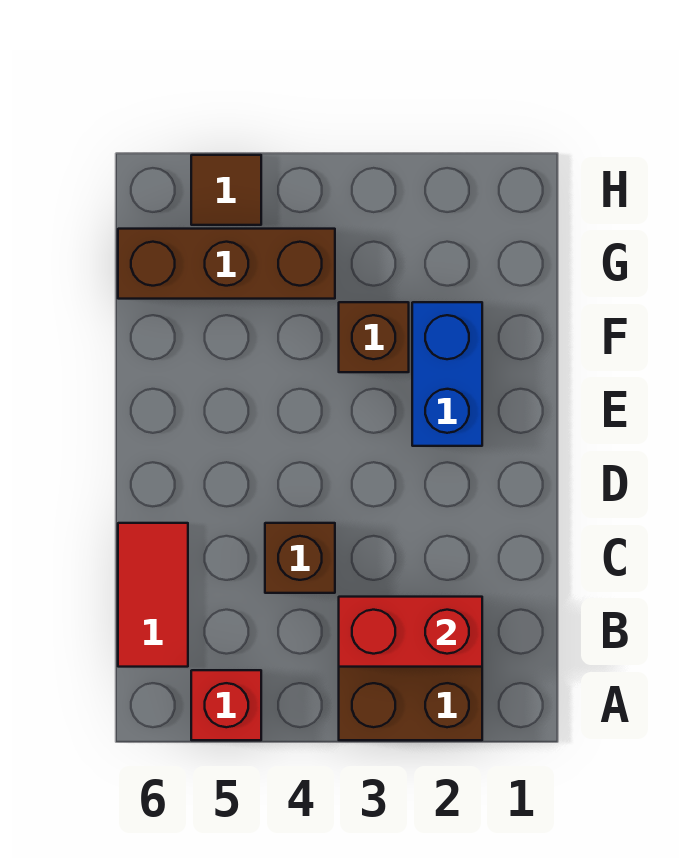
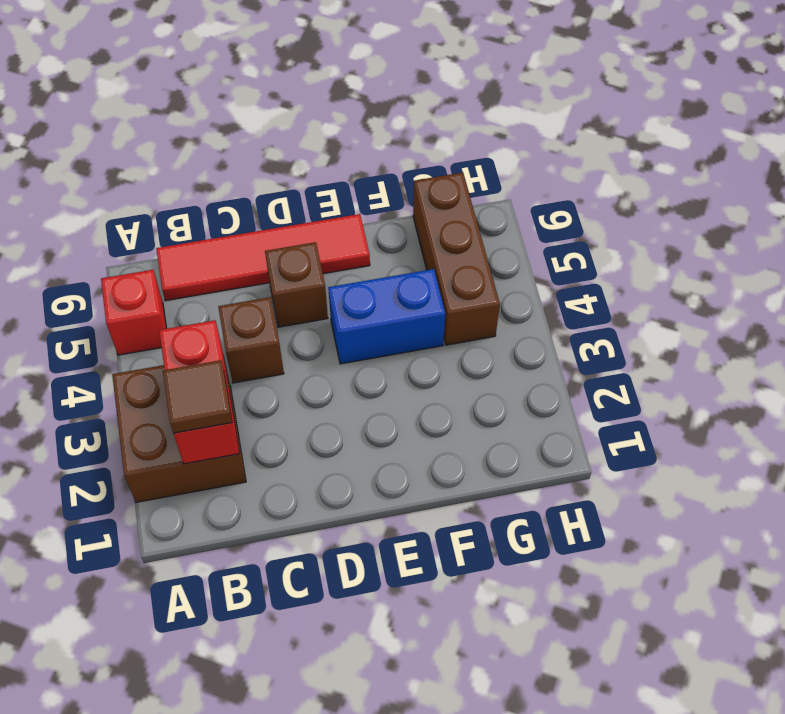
red 1x2 tile [118,523,188,667] -> red 1x4 tile [156,214,370,301]
blue 1x2 brick [412,302,482,446] -> blue 1x2 brick moved to [328,269,445,364]
brown 1x1 brick [339,302,409,372] -> brown 1x1 brick moved to [265,242,328,327]
brown 1x1 tile [191,155,261,225] -> brown 1x1 tile moved to [163,360,232,433]

